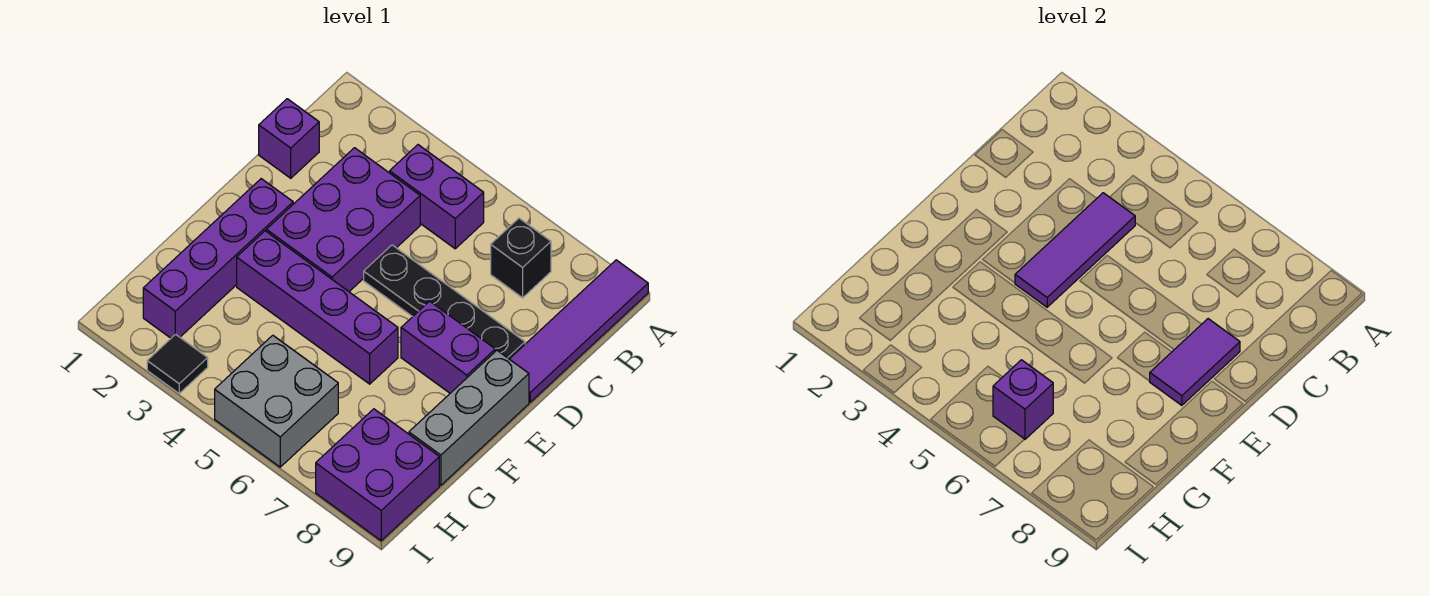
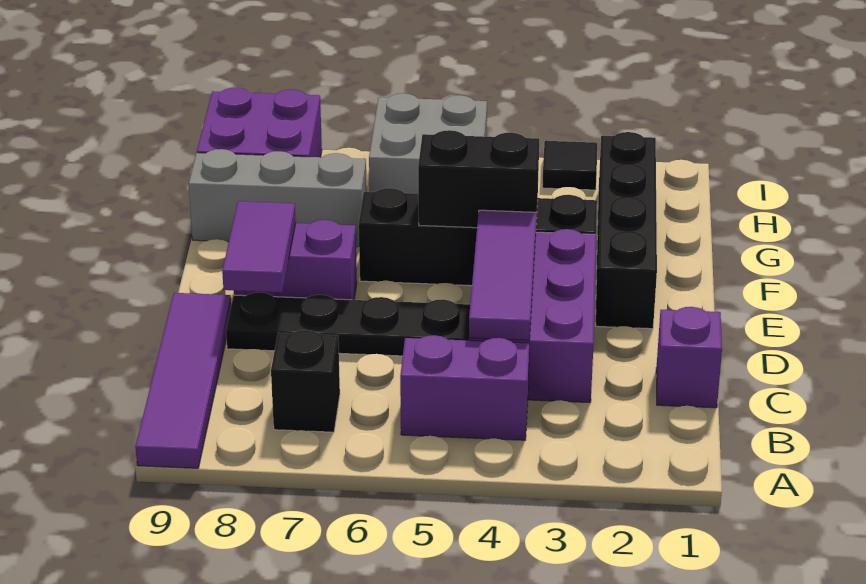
purple 1x4 brick [143,179,293,338] -> black 1x4 brick [595,132,657,329]
grey 1x3 brick [409,350,529,485] -> grey 1x3 brick turned to [189,149,367,247]
purple 1x4 brick [237,231,398,384] -> black 1x4 brick [359,188,597,286]
none -> black 1x2 brick [418,130,539,228]
purple 1x1 brick [993,360,1053,439] -> none

